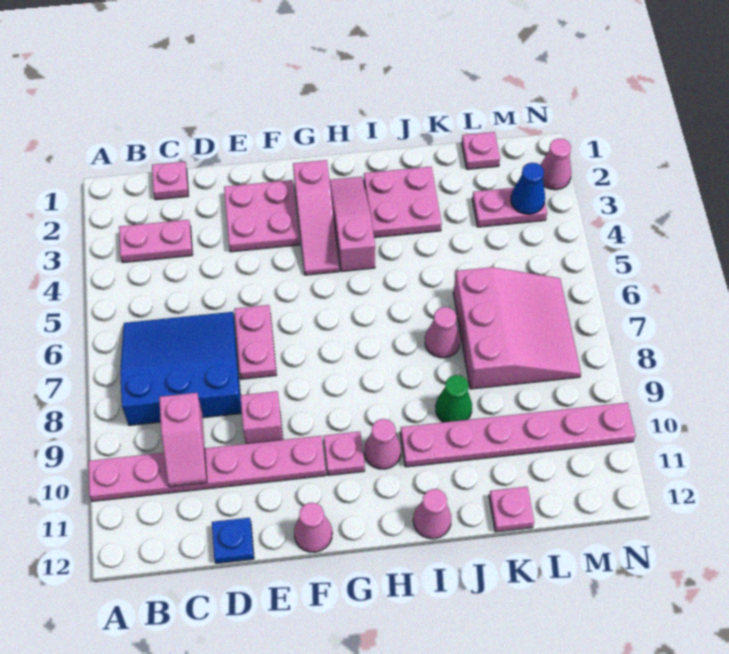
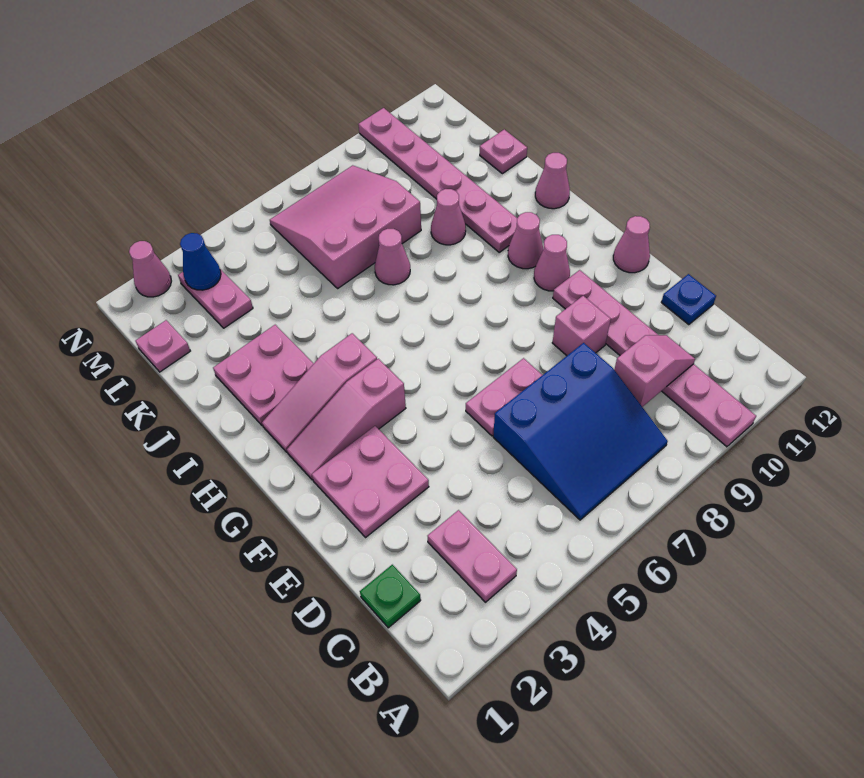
blue 3x3 slope [120,312,242,425] -> blue 3x3 slope turned to [493,343,668,520]
pink 1x1 plate [152,162,188,200] -> green 1x1 plate [360,565,421,628]
pink 1x3 slope [293,160,339,275] -> pink 1x3 slope turned to [287,359,406,480]
pink 1x1 plate [324,432,365,475] -> pink 1x1 cone [534,235,570,291]
green 1x1 cone [436,375,472,422] -> pink 1x1 cone [431,189,466,245]

